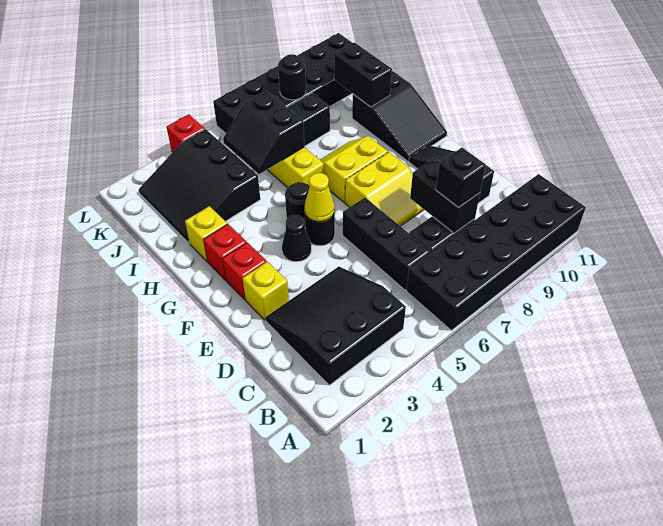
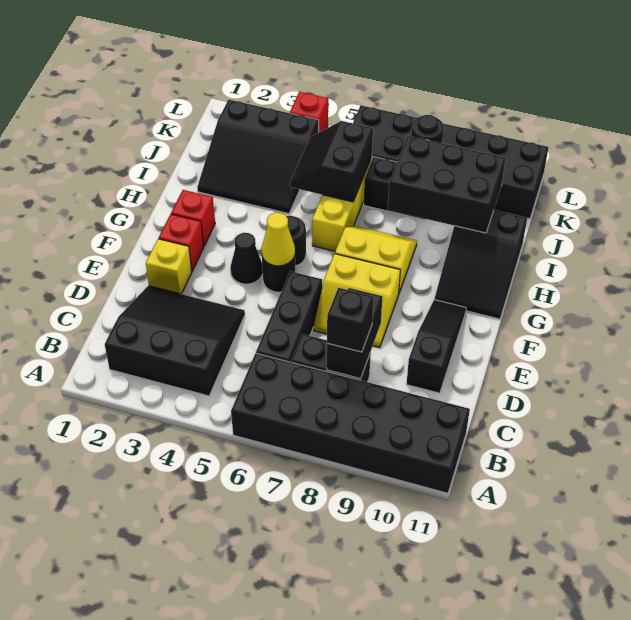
yellow 1x1 brick [185,206,227,262] -> none
black 3x3 slope [139,129,260,244] -> black 3x3 slope turned to [197,100,319,214]
black 1x2 brick [334,42,392,107] -> black 2x3 brick [388,136,506,233]

